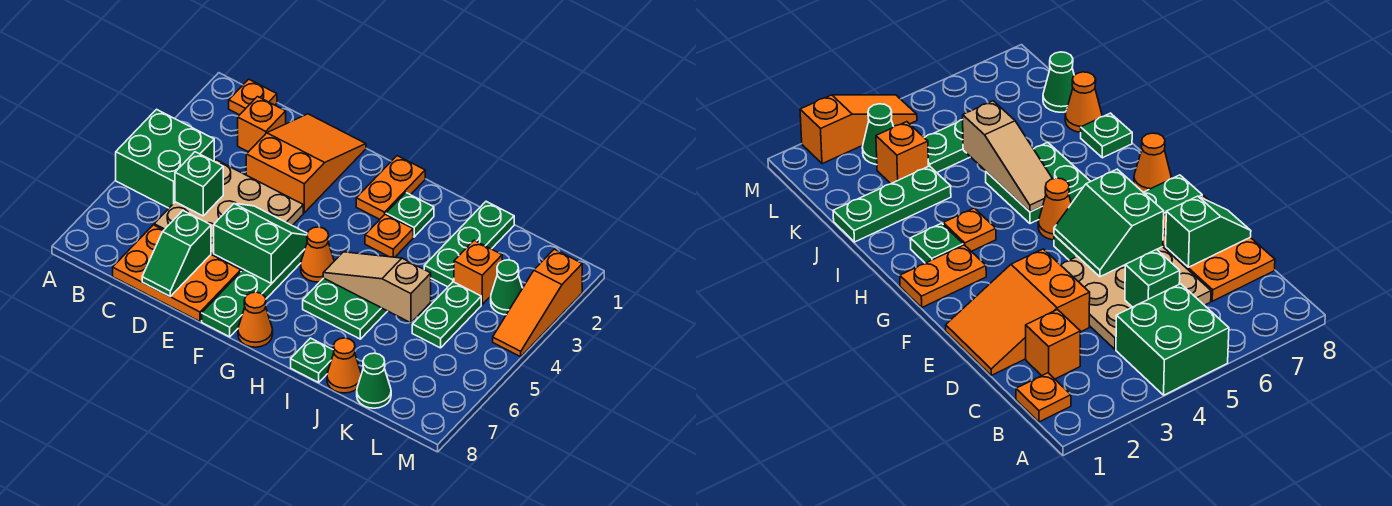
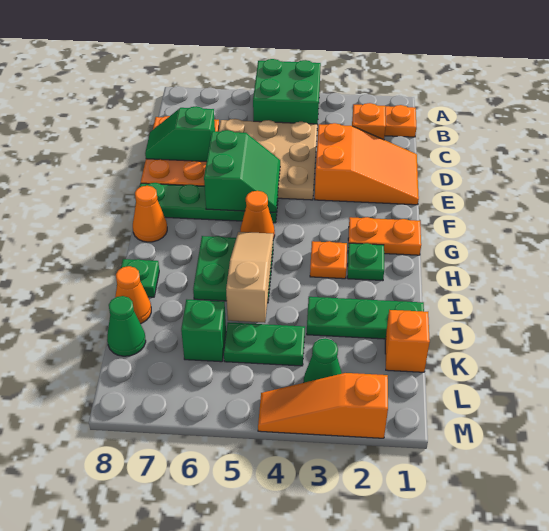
green 1x1 brick [175,152,223,216] -> green 1x1 brick moved to [181,299,226,362]
orange 1x1 brick [454,240,502,304] -> orange 1x1 brick moved to [385,310,430,372]

